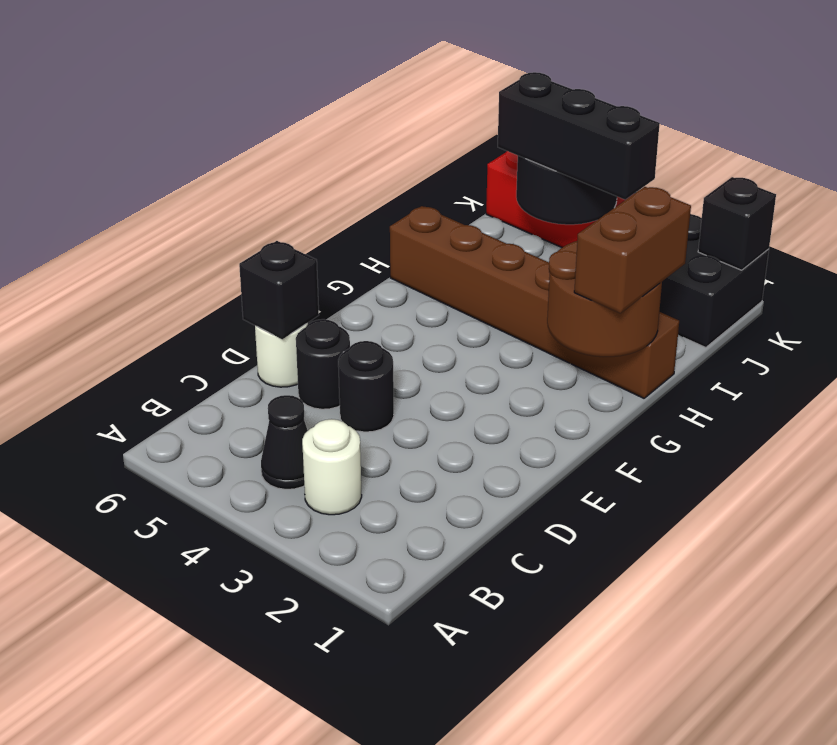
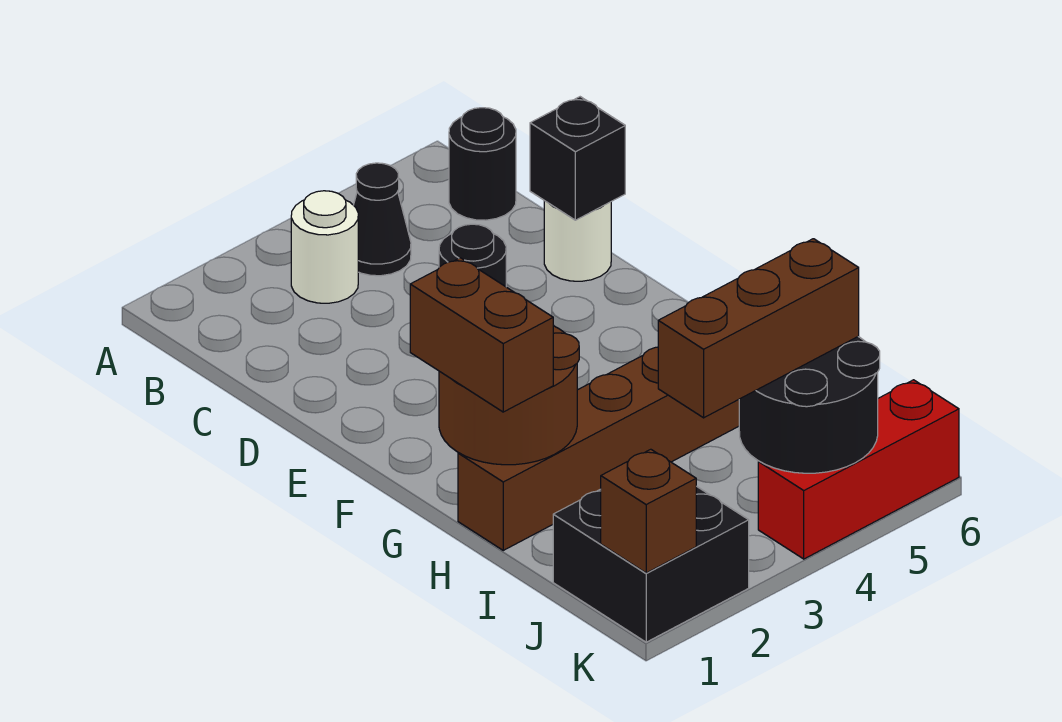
black 1x1 round brick [296,319,350,409] -> black 1x1 round brick moved to [449,108,516,220]
black 1x3 brick [498,72,660,200] -> brown 1x3 brick [658,239,859,418]
black 1x1 brick [698,177,776,270] -> brown 1x1 brick [601,449,696,573]

